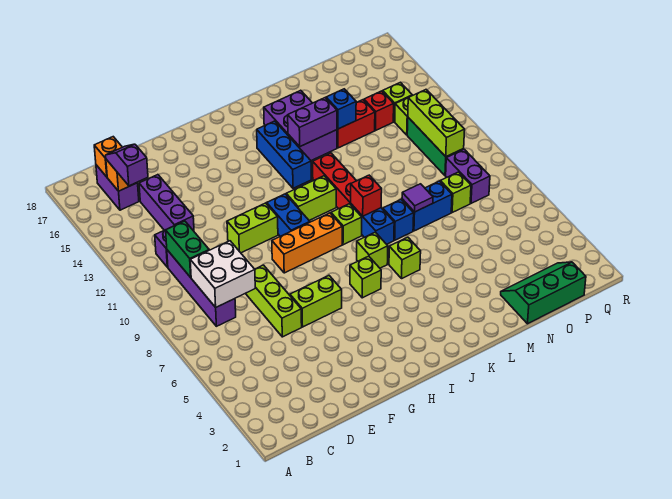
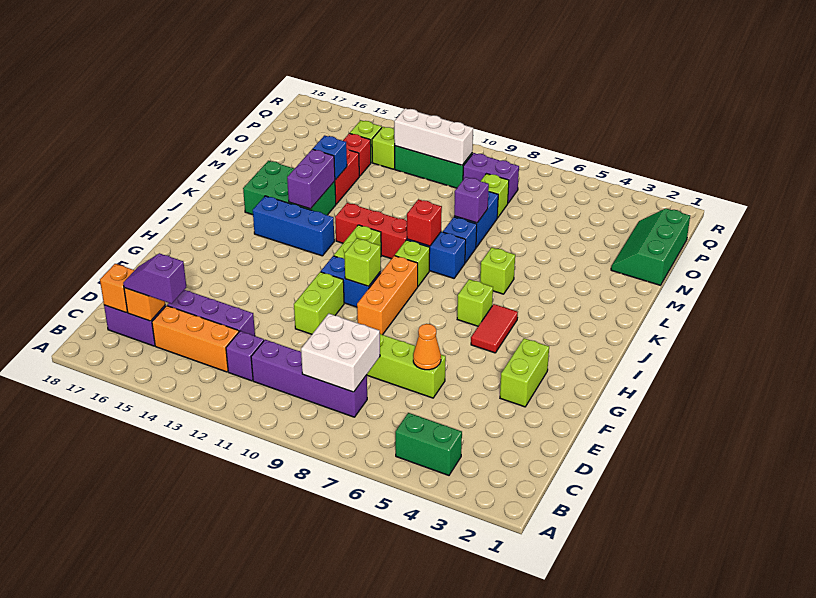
green 1x2 brick [166,221,209,277] -> green 1x2 brick moved to [395,413,462,475]
none -> orange 1x3 brick [152,306,239,372]
none -> orange 1x1 cone [413,324,441,370]
lime 1x2 brick [290,276,342,327] -> lime 1x2 brick moved to [500,338,549,407]
none -> red 1x2 tile [471,304,518,353]
lime 1x1 brick [357,232,388,268] -> lime 1x1 brick moved to [344,238,381,286]
purple 2x3 brick [264,90,337,161] -> green 2x3 brick [243,161,336,215]
purple 1x1 tile [402,184,433,212] -> purple 1x1 brick [454,177,489,223]
lime 1x3 brick [408,90,465,157] -> white 1x3 brick [394,108,473,165]

